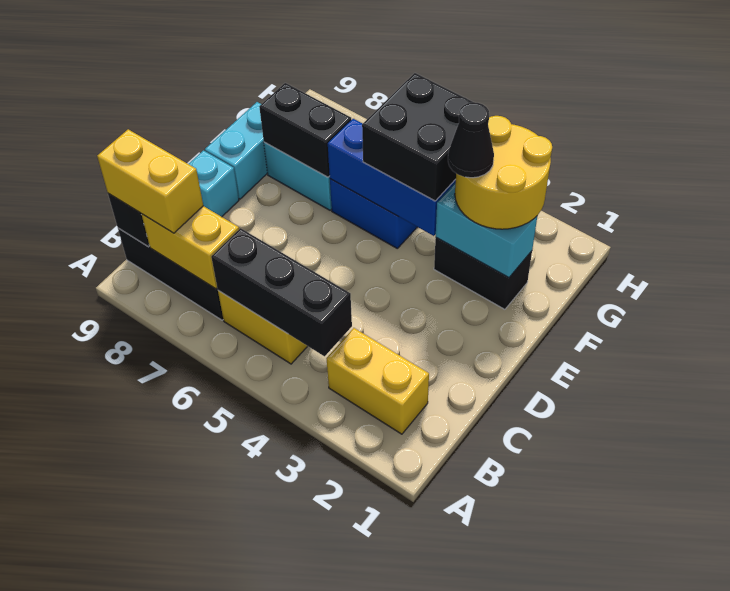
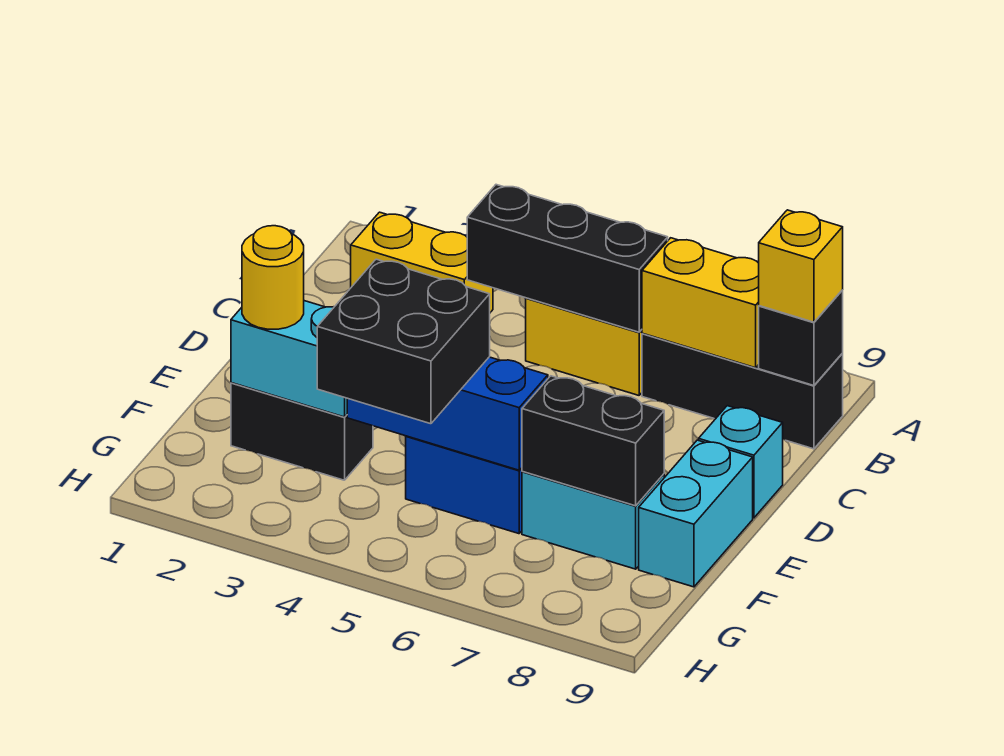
yellow 1x2 brick [97,129,203,233] -> yellow 1x1 brick [759,210,843,322]
yellow 2x2 round brick [455,116,552,229] -> yellow 1x1 round brick [242,226,304,329]
black 1x1 cone [448,102,494,178] -> none

